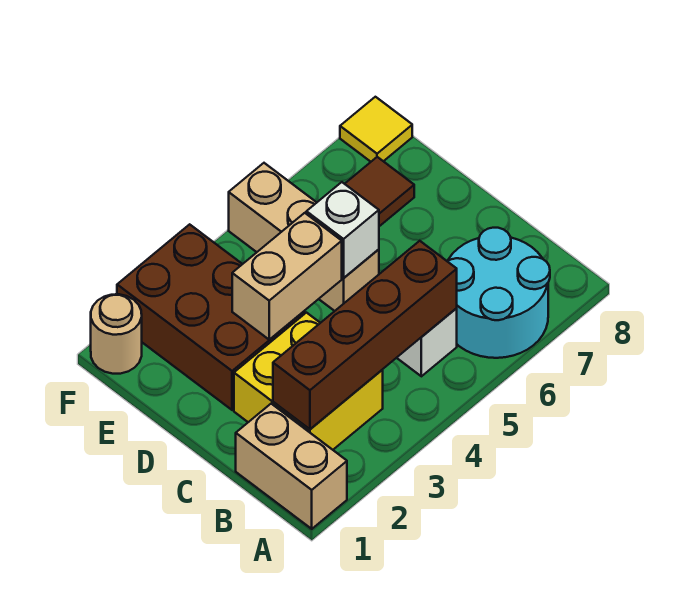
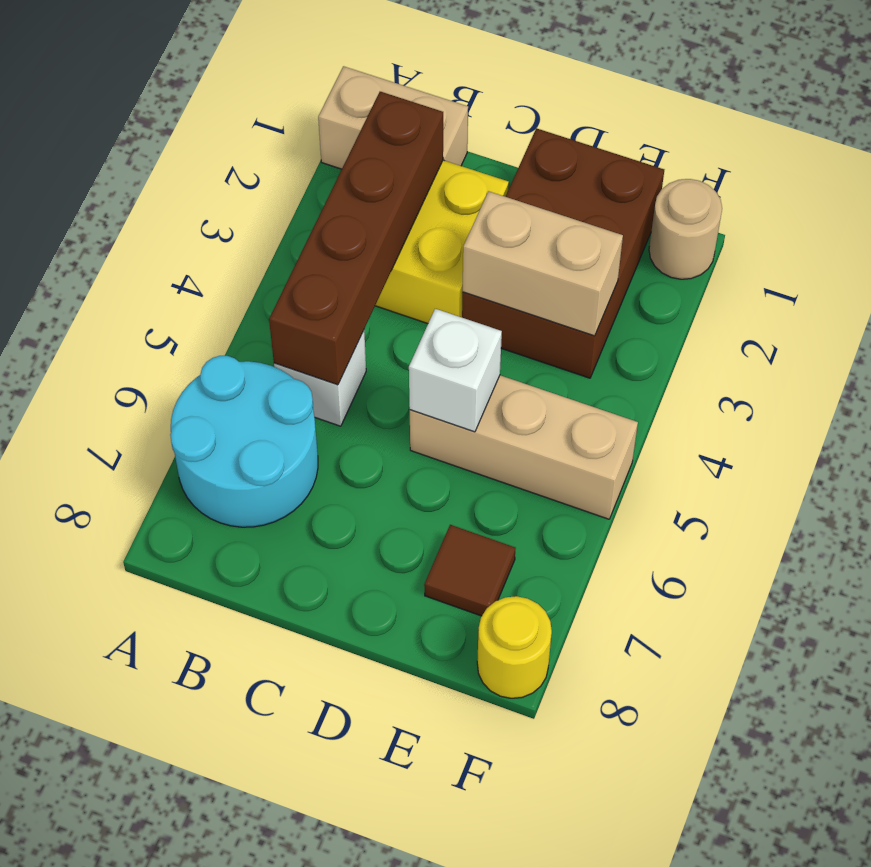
brown 2x3 brick [117,224,305,410] -> brown 2x3 brick turned to [462,128,664,378]
tan 1x2 brick [232,213,342,340] -> tan 1x2 brick turned to [463,191,623,336]
yellow 1x1 tile [340,97,412,162] -> yellow 1x1 round brick [477,596,552,698]

